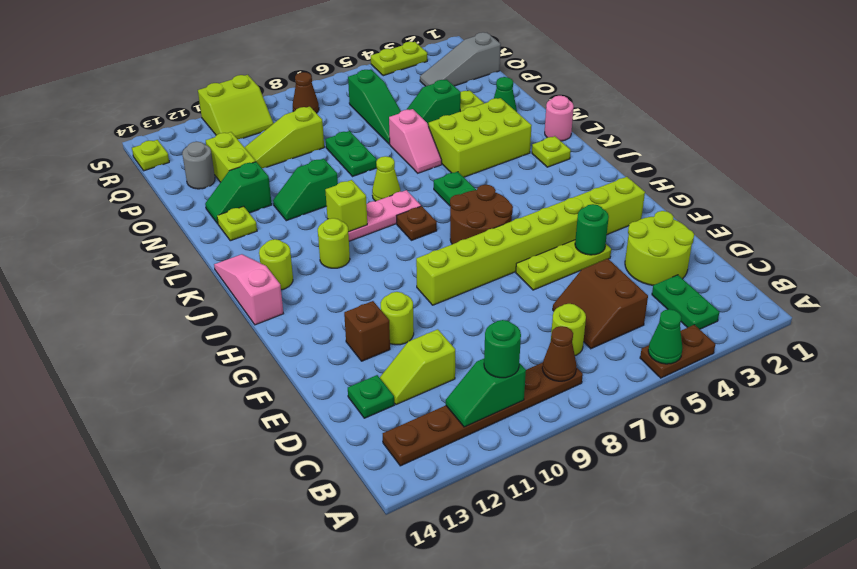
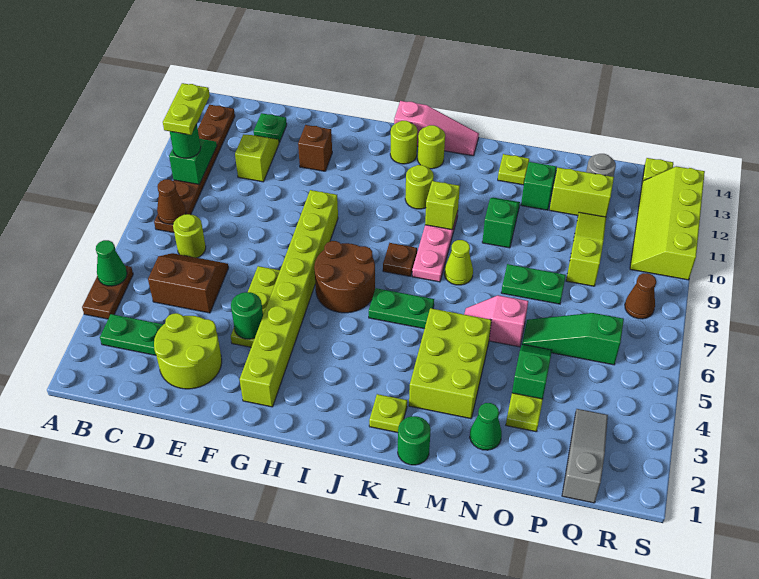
lime 1x1 round brick [381,292,414,345] -> lime 1x1 round brick moved to [390,121,418,164]
pink 1x1 round brick [545,96,574,141] -> green 1x1 round brick [398,416,431,465]
lime 2x2 slope [198,75,273,139] -> lime 2x4 slope [630,166,705,280]
lime 1x2 plate [371,42,427,76] -> lime 1x2 plate moved to [163,83,210,135]

